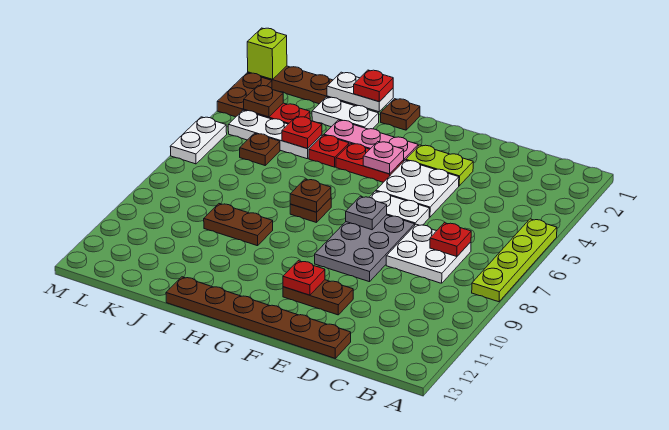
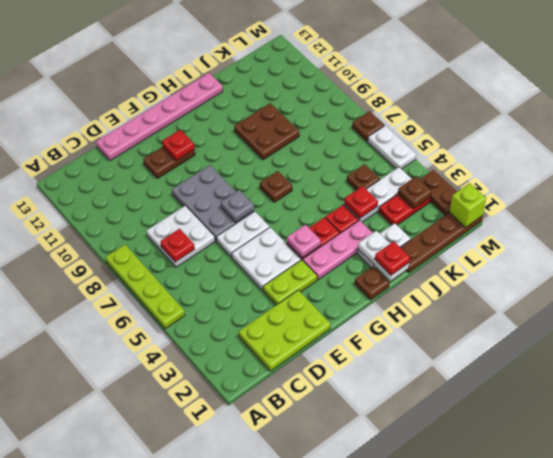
none -> lime 2x3 plate [238,290,331,371]
brown 1x6 plate [166,277,351,358] -> pink 1x6 plate [96,73,223,161]
brown 1x1 plate [290,179,331,212] -> brown 1x1 plate moved to [352,111,384,141]
white 1x2 plate [327,72,393,112] -> white 1x2 plate turned to [358,231,409,281]
brown 1x2 plate [204,204,273,246] -> brown 2x2 plate [234,103,299,160]

